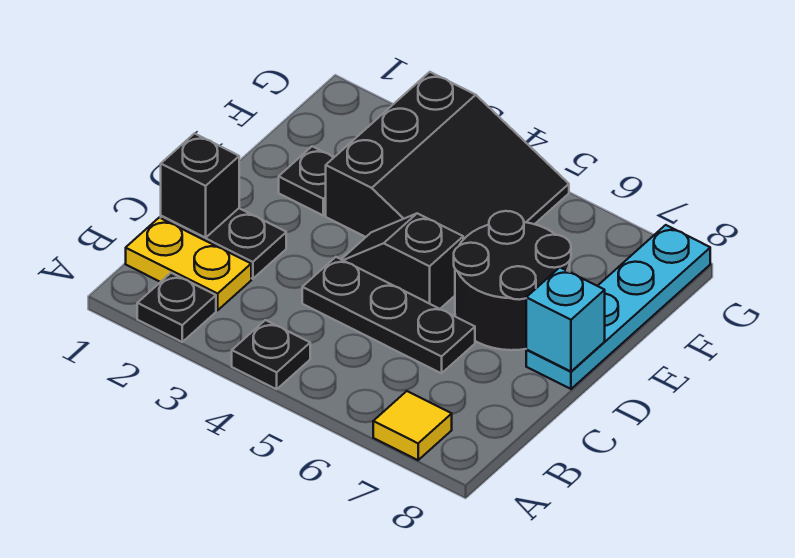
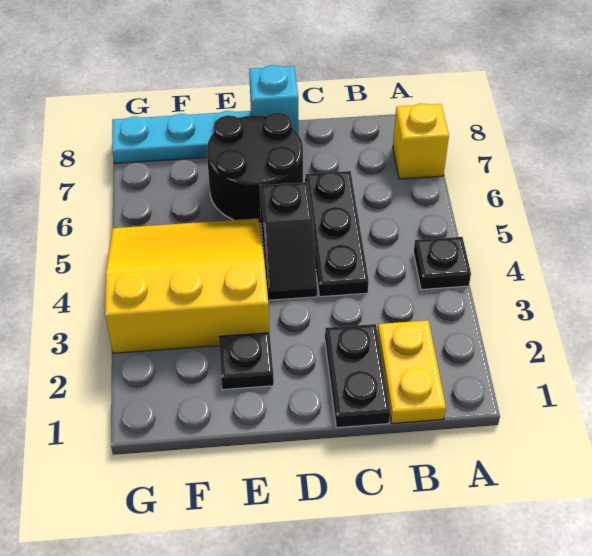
black 1x1 plate [137,273,216,342] -> none
yellow 1x1 tile [373,391,452,460] -> yellow 1x1 brick [393,104,449,179]
black 1x1 brick [161,134,239,238] -> none
black 3x3 slope [326,72,569,240] -> yellow 3x3 slope [105,218,269,353]

